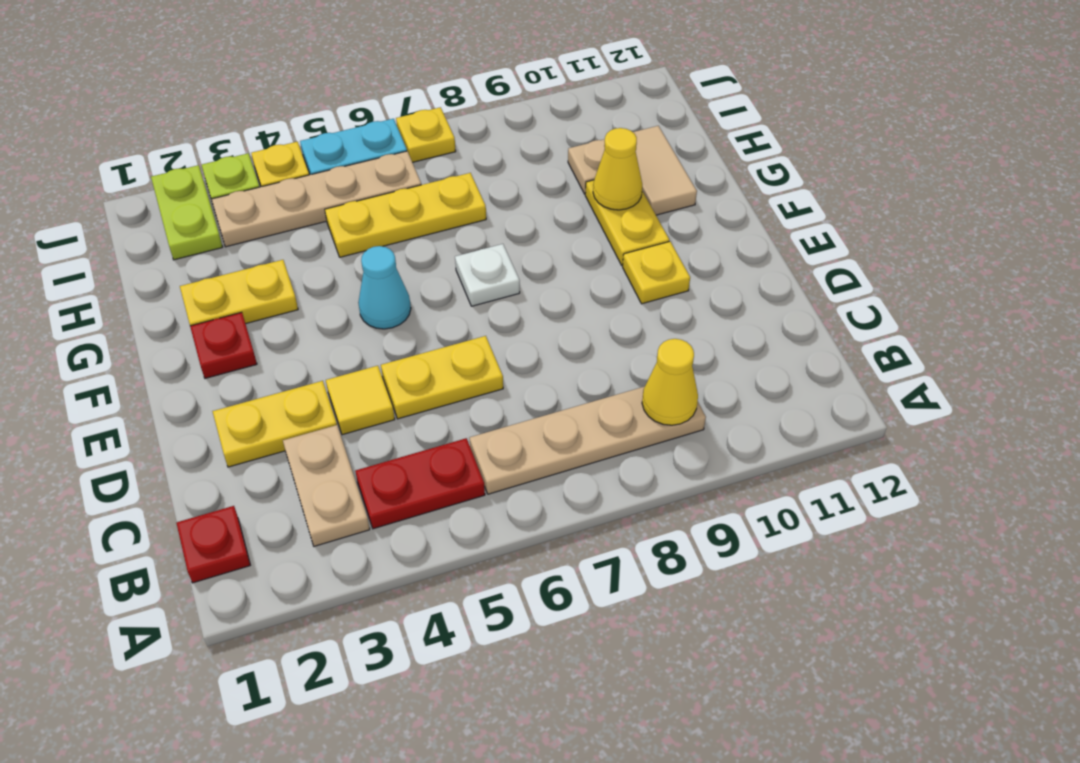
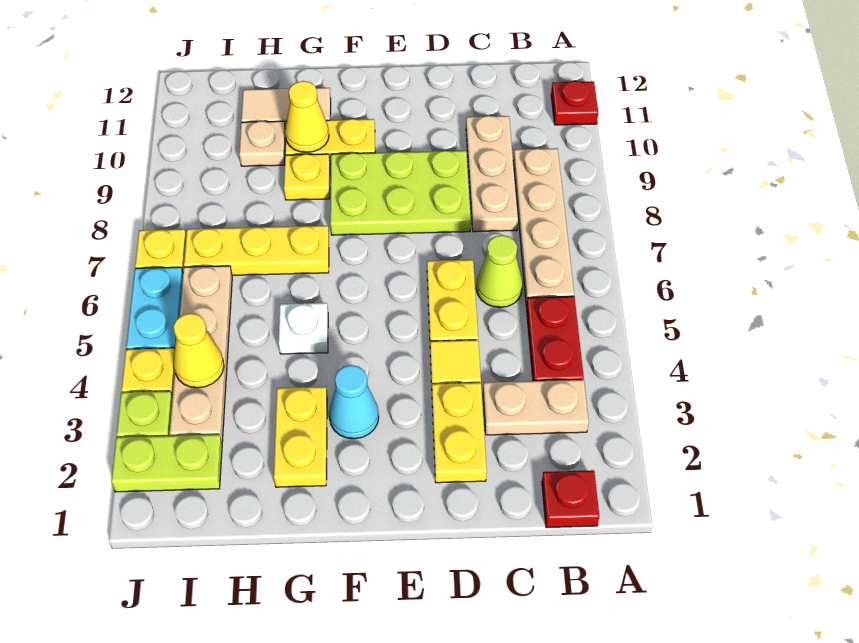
yellow 1x1 cone [642,339,698,425] -> yellow 1x1 cone moved to [173,313,224,388]
none -> lime 1x1 cone [476,235,523,307]
none -> tan 1x3 plate [466,116,518,232]
none -> lime 2x3 plate [330,151,471,235]
yellow 1x1 plate [623,241,690,304] -> yellow 1x1 plate moved to [284,154,330,200]
red 1x1 plate [190,312,257,378] -> red 1x1 plate moved to [551,81,598,125]
cyan 1x1 cone [358,246,411,329] -> cyan 1x1 cone moved to [329,365,379,439]
white 1x1 plate [455,244,520,306] -> white 1x1 plate moved to [279,303,328,354]
yellow 1x3 plate [325,173,486,257] -> yellow 1x3 plate turned to [184,226,329,275]

